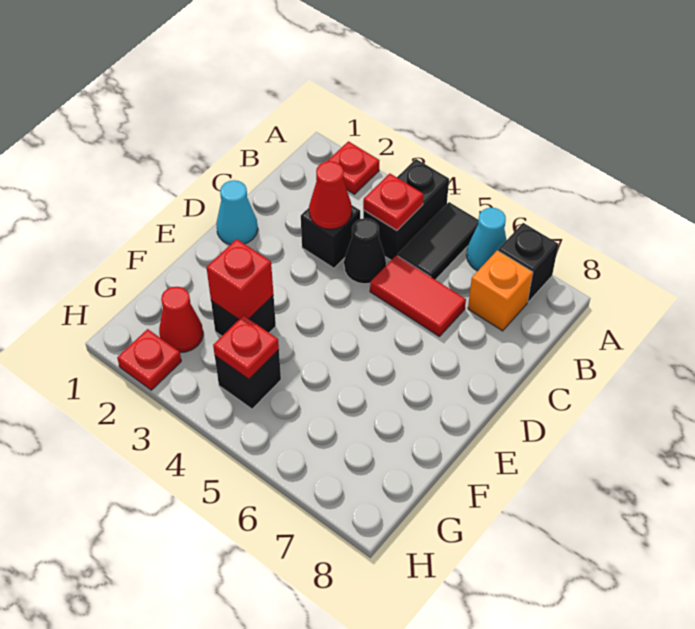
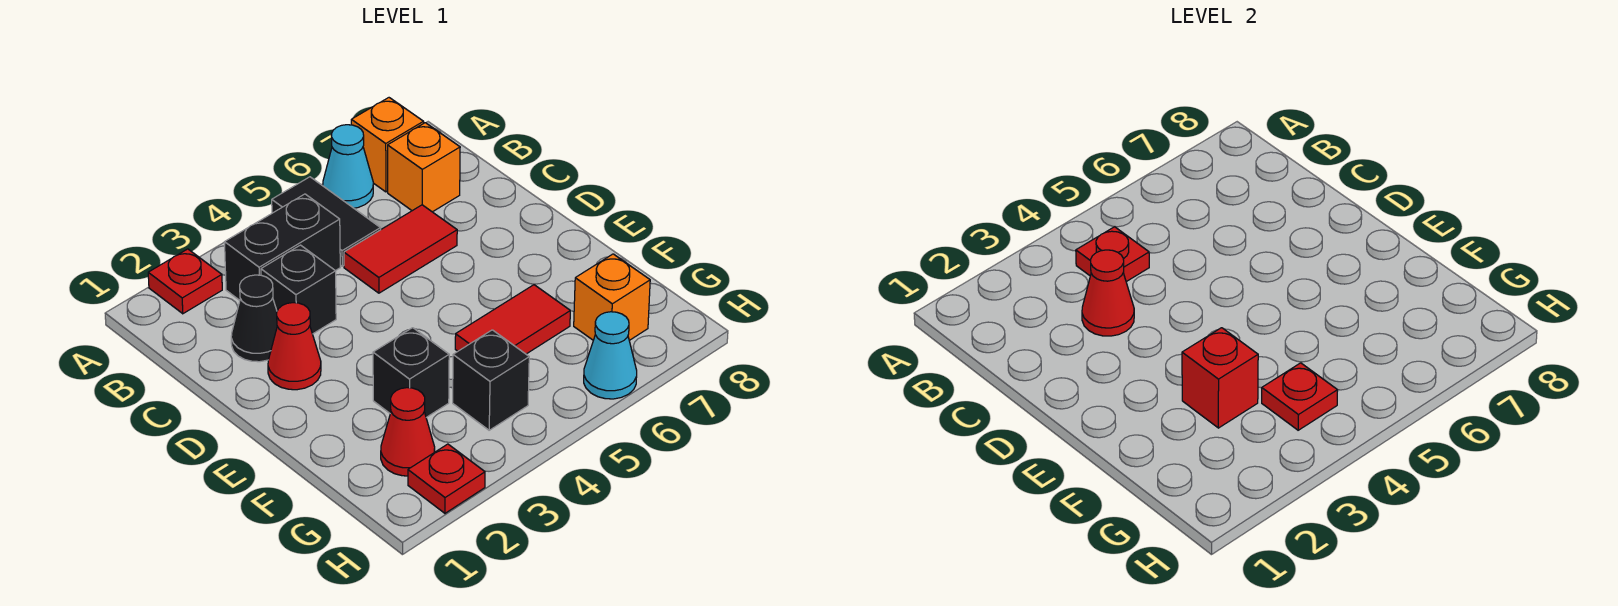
black 1x2 brick [363,159,449,260] -> black 1x2 brick turned to [225,194,340,300]
black 1x1 brick [498,223,558,302] -> orange 1x1 brick [351,98,424,192]
black 1x1 cone [344,218,386,284] -> black 1x1 cone moved to [231,275,277,362]
cyan 1x1 cone [216,180,258,245] -> cyan 1x1 cone moved to [584,312,637,399]
none -> red 1x1 cone [268,303,321,390]
none -> red 1x2 tile [455,285,570,354]
none -> orange 1x1 brick [574,254,650,340]

